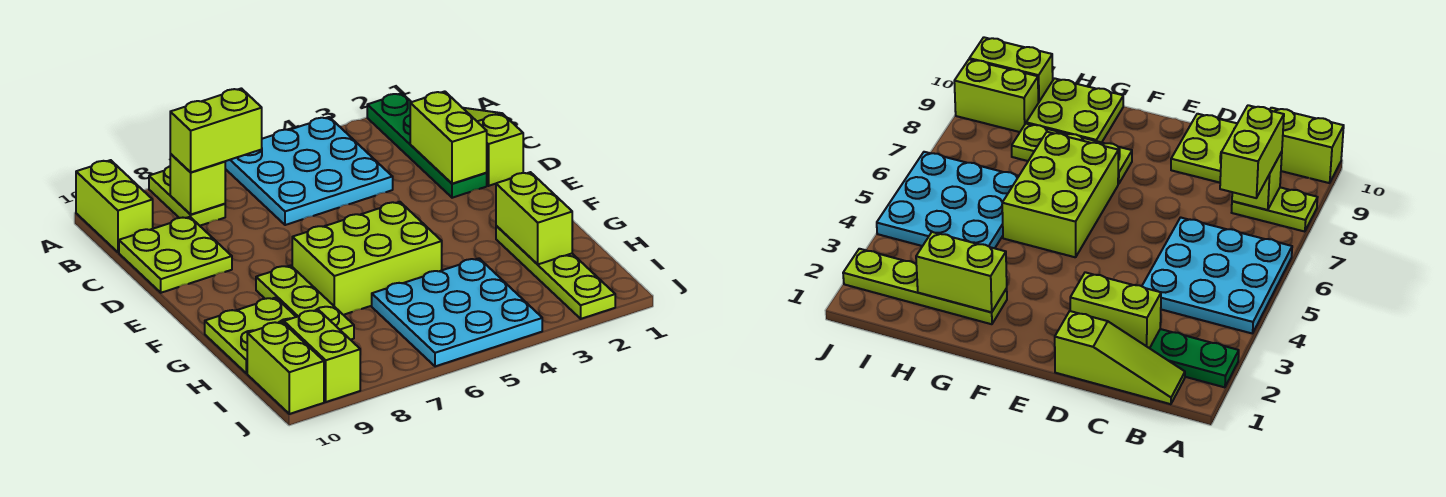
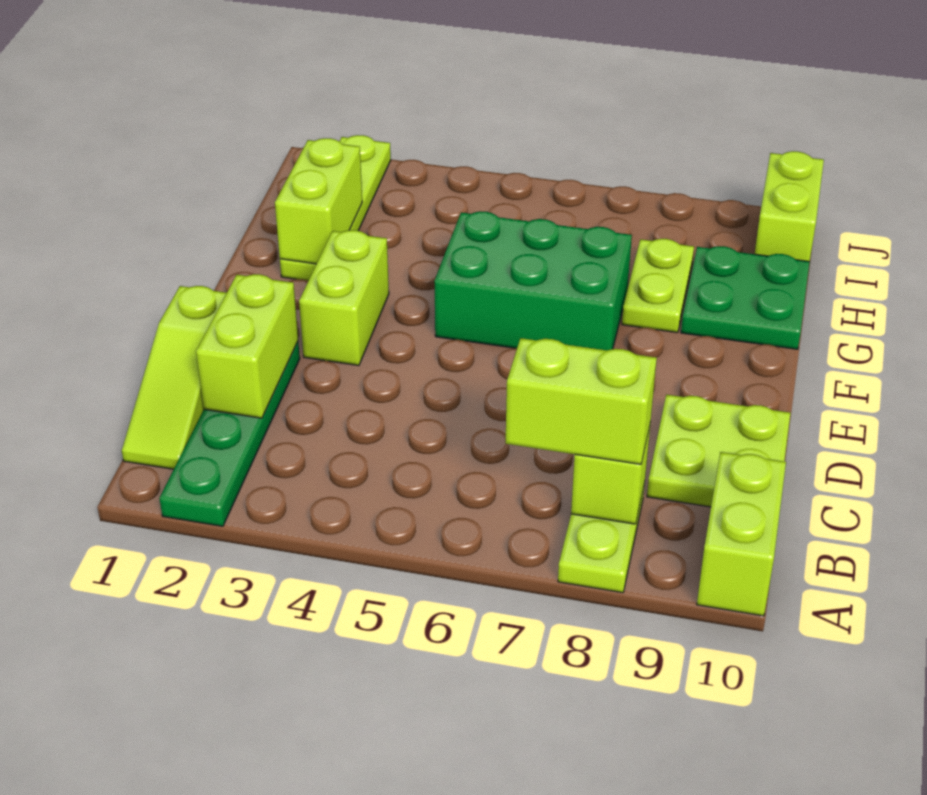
cyan 3x3 plate [225,117,393,225] -> none
lime 2x3 brick [292,202,442,315] -> green 2x3 brick [434,211,632,350]
lime 1x3 plate [256,265,354,340] -> lime 1x2 plate [622,239,694,333]
lime 2x2 plate [205,298,296,374] -> green 2x2 plate [681,246,810,349]
cyan 3x3 plate [372,258,542,366] -> none
lime 1x2 brick [284,310,360,402] -> lime 1x2 brick moved to [299,230,389,366]

